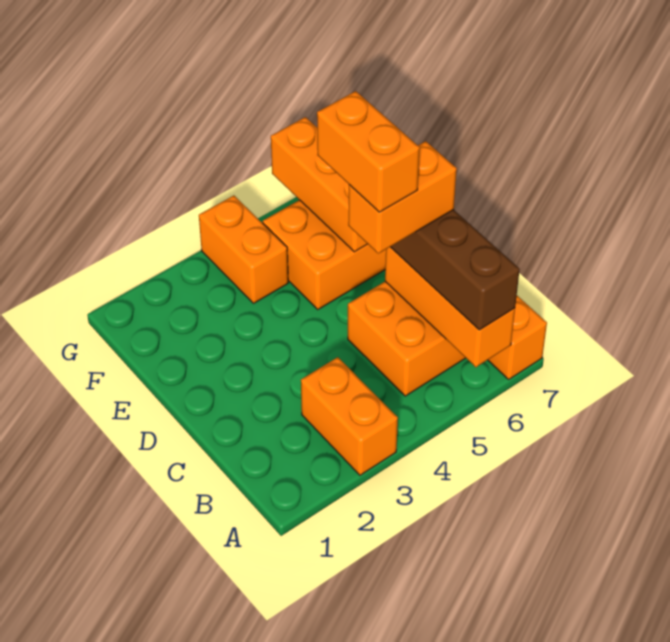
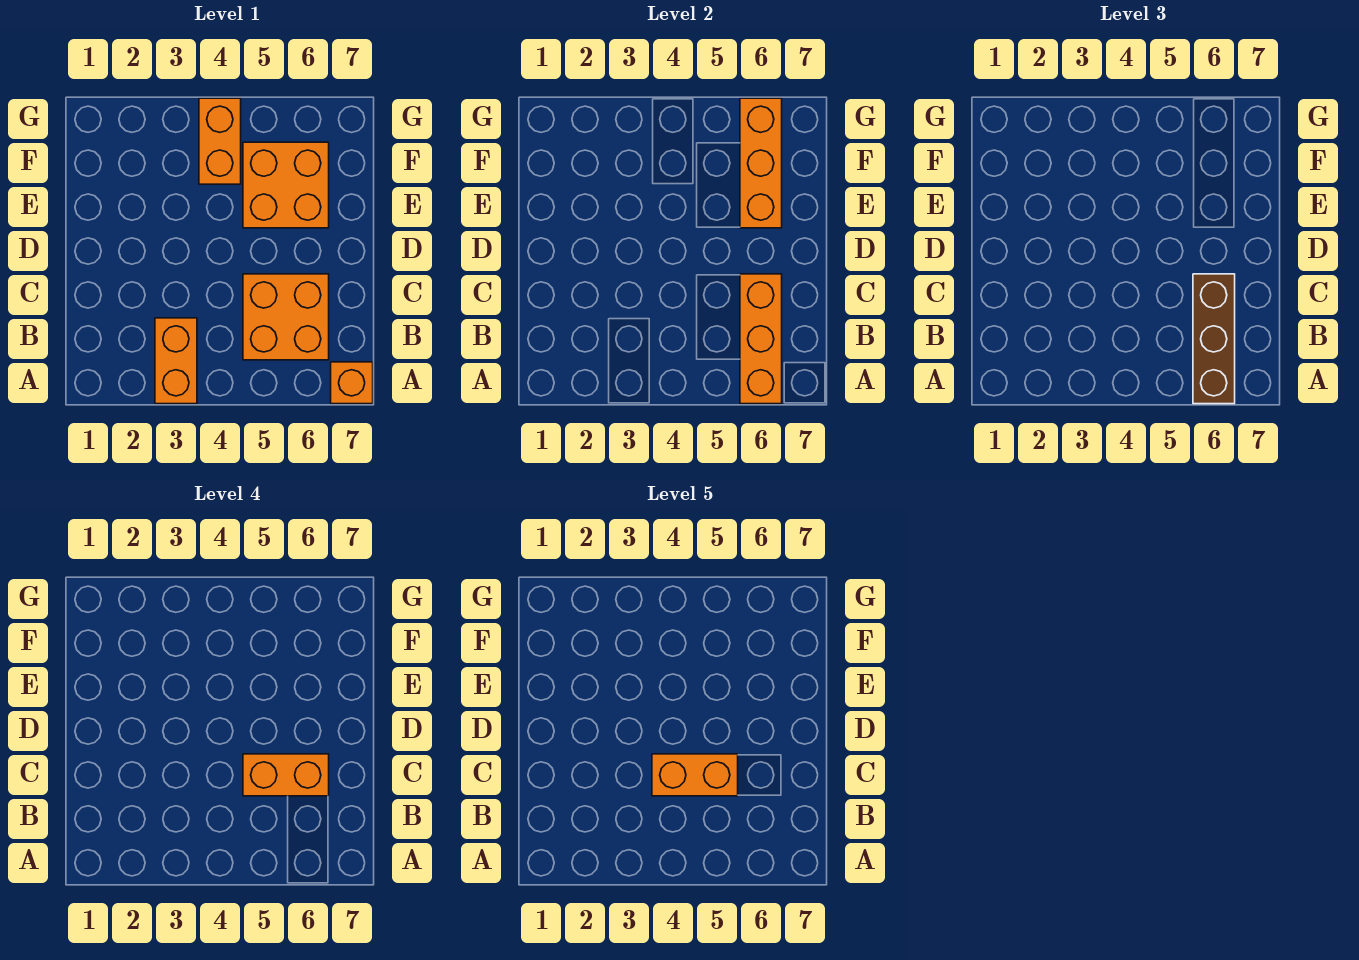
orange 1x2 brick [317,91,420,212] -> orange 1x2 brick turned to [652,754,738,796]

